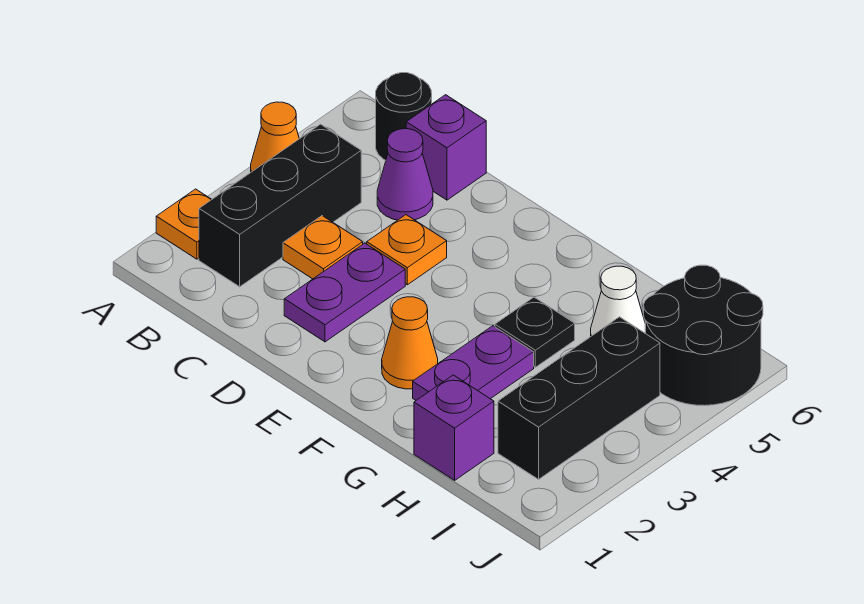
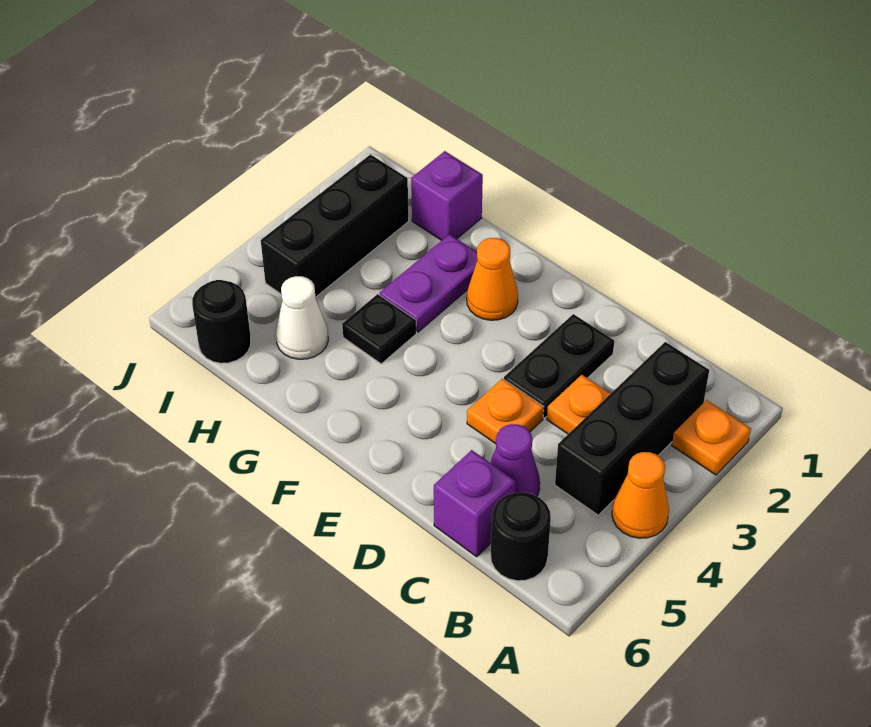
purple 1x2 plate [284,243,405,342] -> black 1x2 plate [504,314,614,418]
black 2x2 round brick [644,265,763,406] -> black 1x1 round brick [192,280,251,363]

